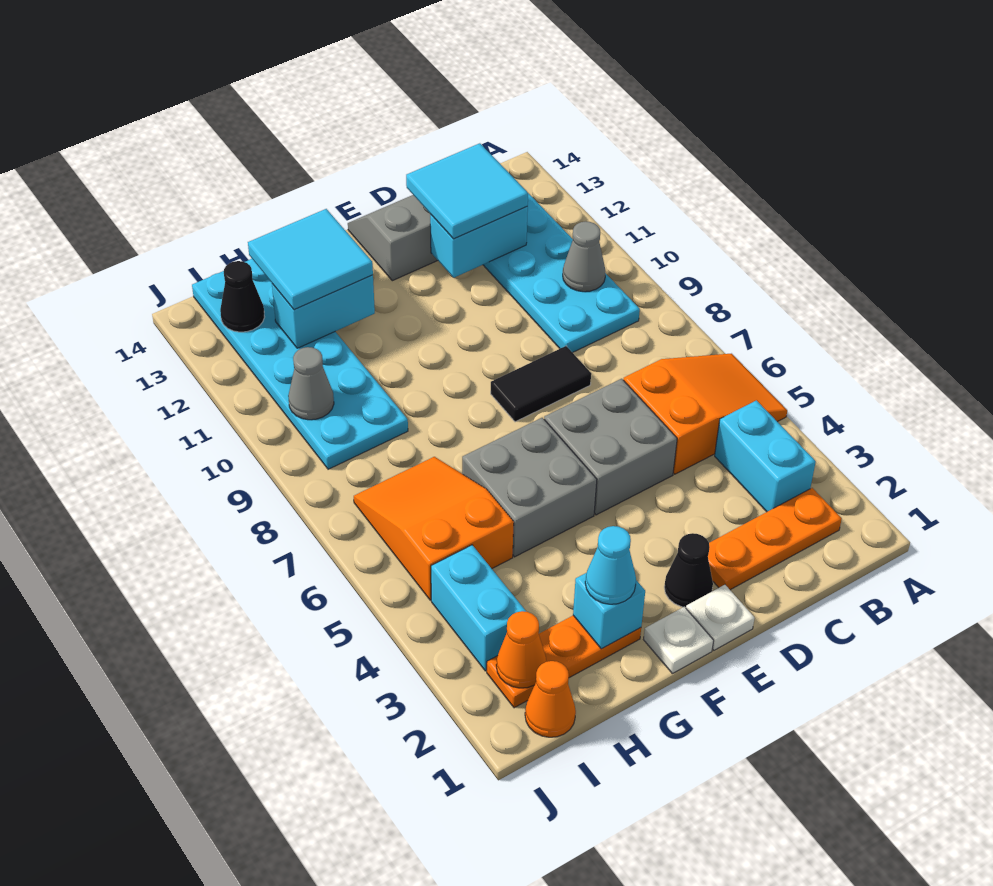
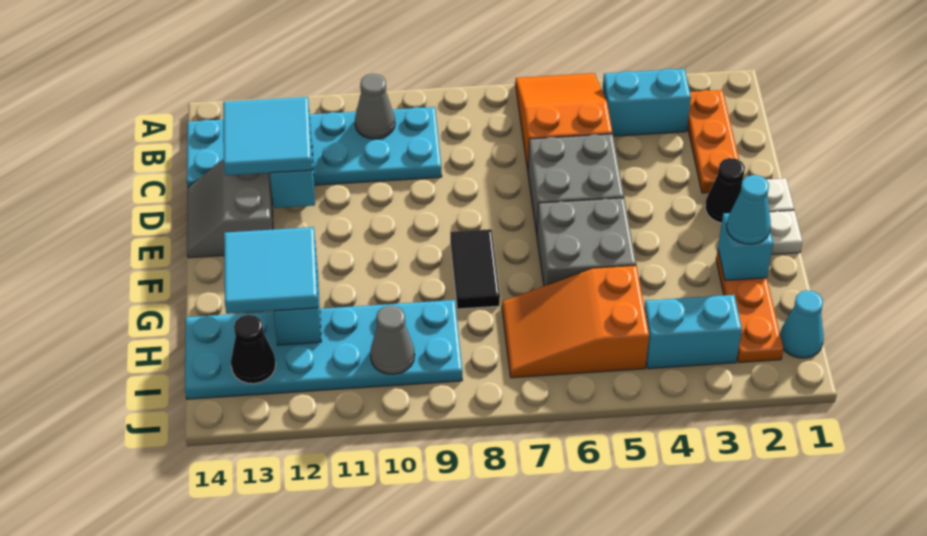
black 1x2 tile [491,346,591,422] -> black 1x2 tile moved to [450,229,500,309]
orange 1x1 cone [525,661,576,737] -> cyan 1x1 cone [780,290,824,358]
orange 1x1 cone [496,611,547,688] -> none

